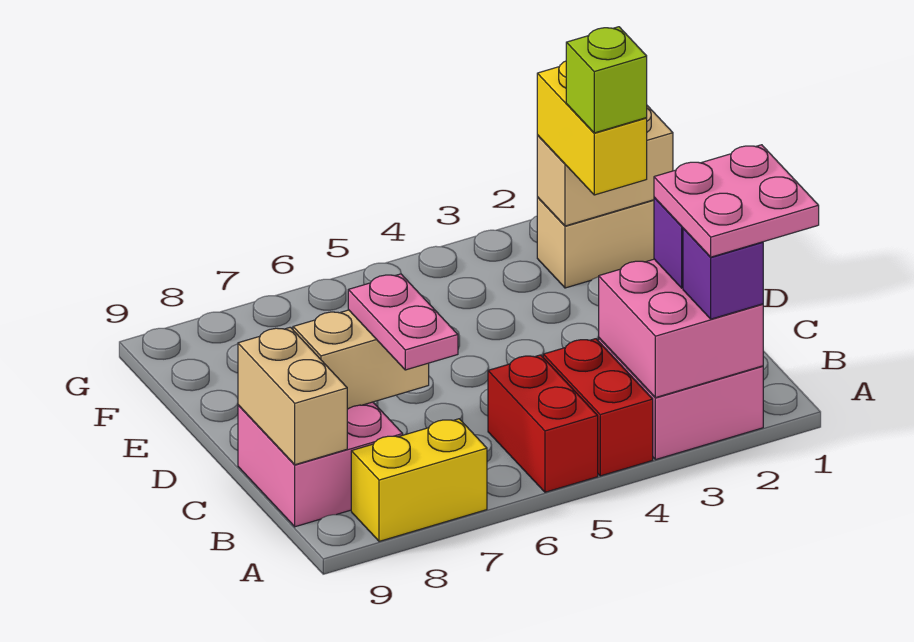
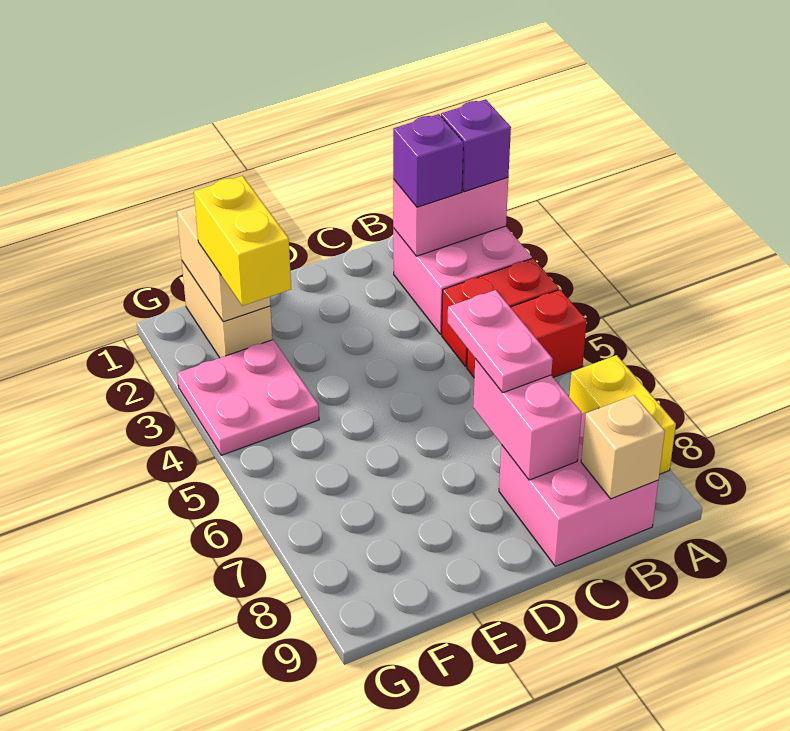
pink 2x2 plate [654,145,819,257] -> pink 2x2 plate moved to [177,340,319,455]
pink 2x2 brick [599,259,763,398] -> pink 1x2 brick [393,177,508,256]
pink 1x2 plate [348,274,458,370] -> pink 1x2 plate turned to [448,290,553,393]
tan 1x2 brick [238,327,347,465] -> tan 1x1 brick [581,395,665,499]
tan 1x2 brick [293,310,429,409] -> pink 1x2 brick [473,359,582,480]
yellow 1x2 brick [537,61,647,195] -> yellow 1x2 brick turned to [194,176,291,306]
lime 1x1 brick [566,27,647,133] -> none

